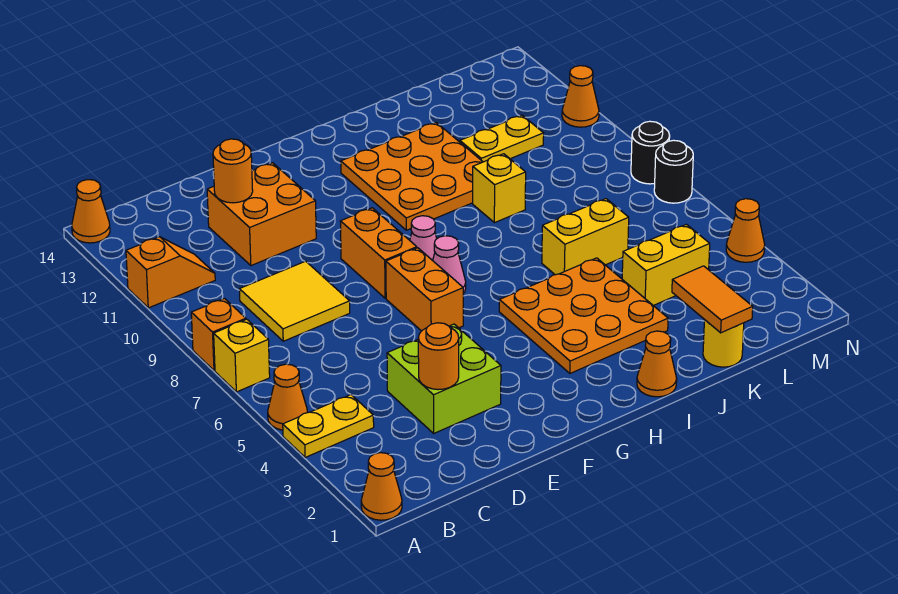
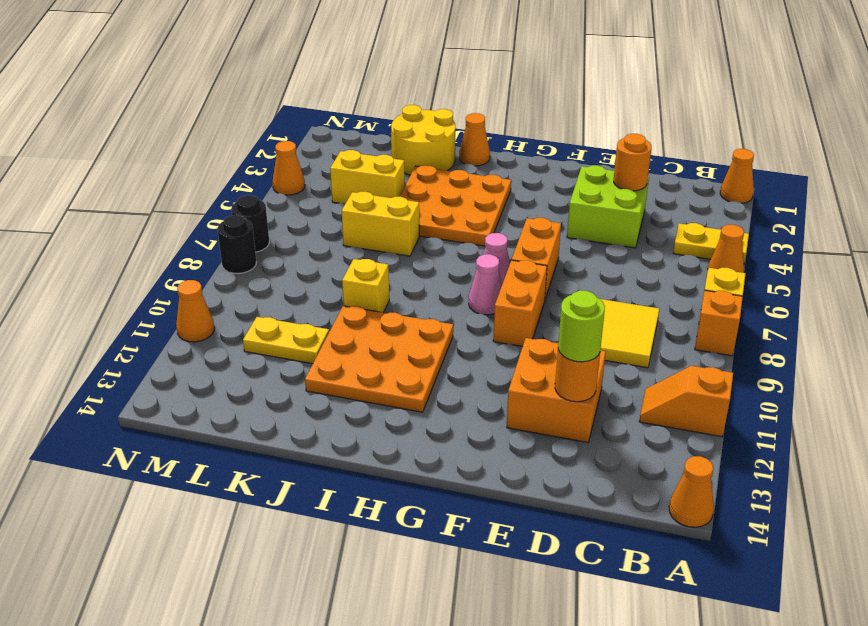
none -> lime 1x1 round brick [558,291,605,362]
yellow 1x1 round brick [703,320,744,367] -> yellow 2x2 round brick [391,105,455,175]
orange 1x2 tile [672,266,753,333] -> none

